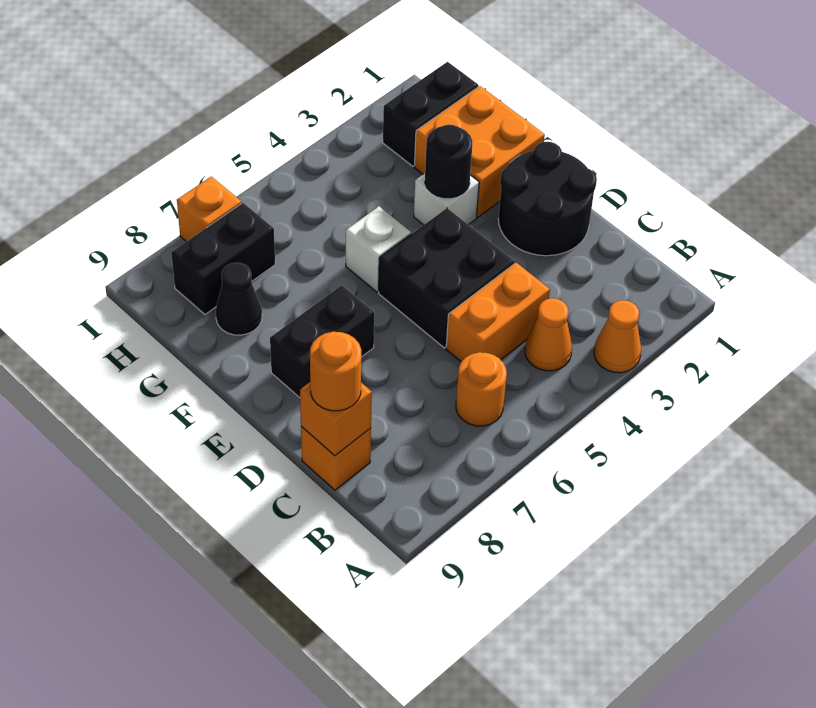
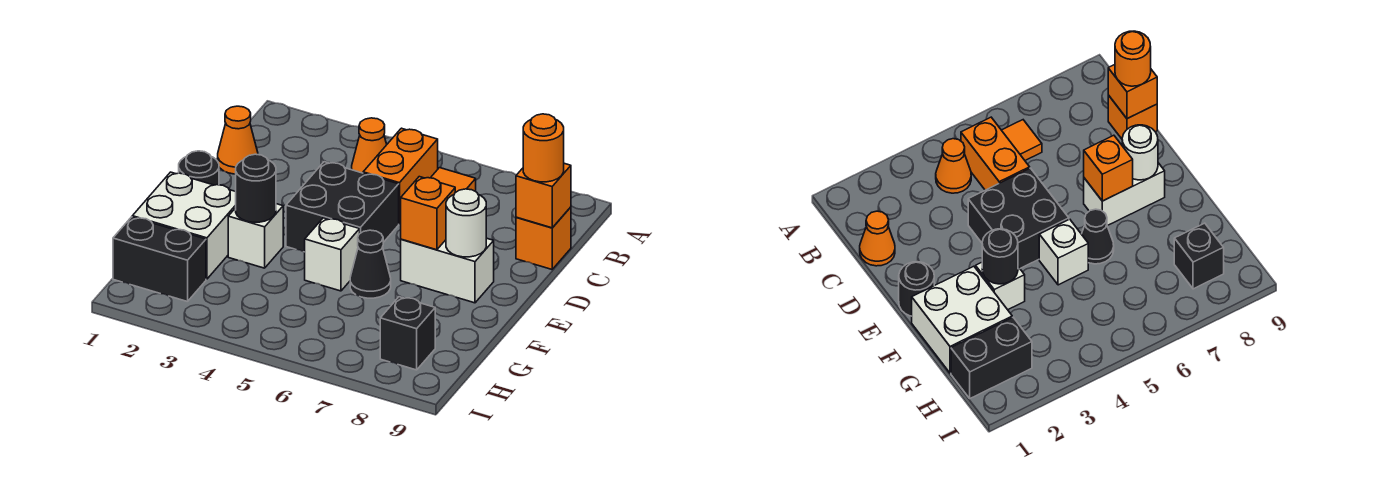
orange 1x1 cone [594,300,641,373] -> orange 1x1 cone moved to [218,106,258,174]
orange 1x1 round brick [456,352,507,426] -> orange 1x1 tile [431,168,476,193]
orange 1x2 brick [446,263,550,362] -> orange 1x2 brick turned to [363,128,438,224]
black 2x2 round brick [498,142,597,256] -> black 1x1 round brick [179,151,219,185]
black 1x2 brick [270,285,374,398] -> white 1x2 brick [401,238,494,303]
none -> white 1x1 round brick [446,189,486,257]
orange 2x2 brick [414,86,545,217] -> white 2x2 brick [132,172,236,279]
black 1x1 cone [216,263,262,335] -> black 1x1 cone moved to [350,230,391,298]
black 1x2 brick [171,203,275,314] -> black 1x1 brick [380,297,435,370]
orange 1x1 brick [177,176,242,242] -> orange 1x1 brick moved to [401,177,455,250]

